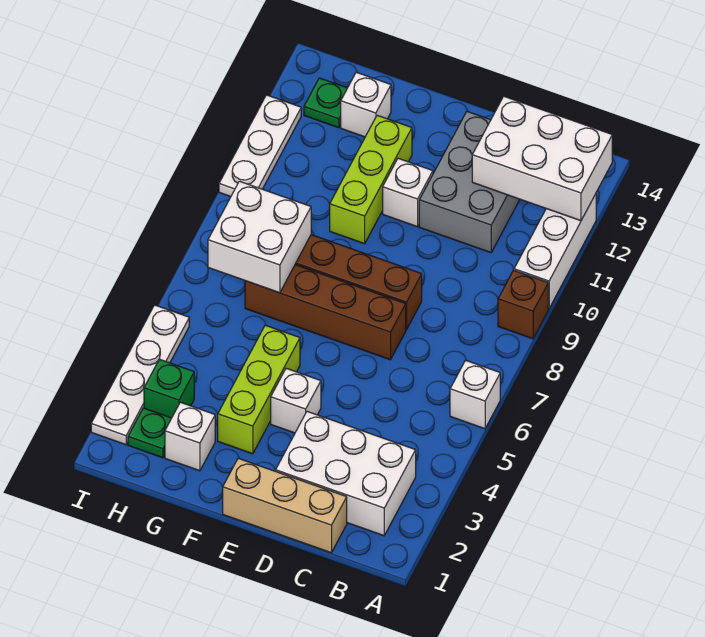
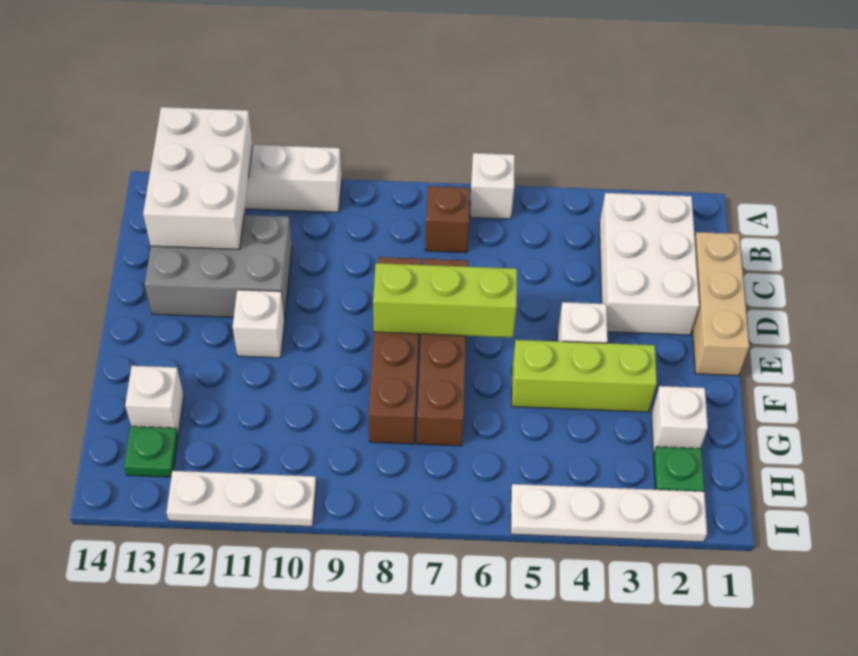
brown 1x1 brick [498,270,548,339] -> brown 1x1 brick moved to [425,186,470,253]
lime 1x3 brick [330,115,412,244] -> lime 1x3 brick moved to [373,263,517,337]
white 2x2 brick [208,181,311,293] -> none
green 1x1 brick [144,359,194,418] -> none

